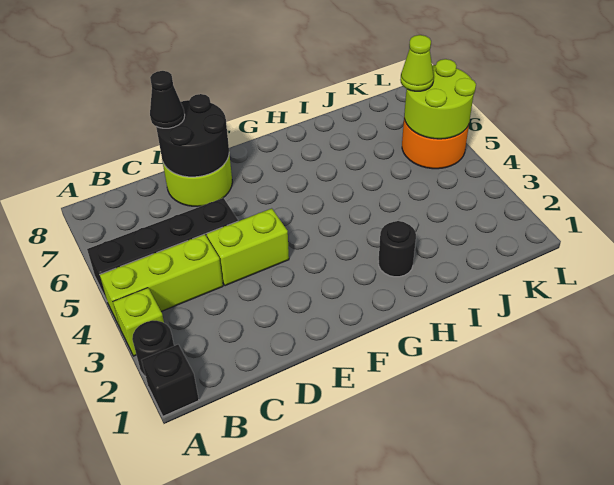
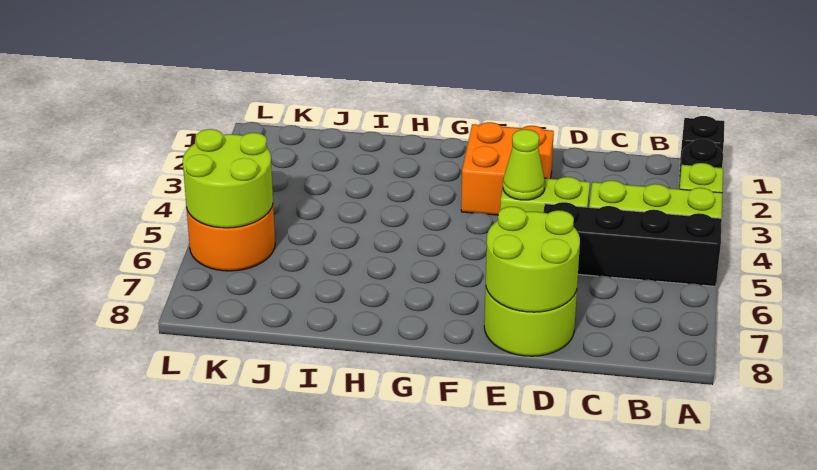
black 2x2 round brick [156,94,229,177] -> lime 2x2 round brick [486,207,580,312]
black 1x1 cone [150,71,185,128] -> none
none -> orange 2x2 brick [461,122,554,215]
black 1x1 round brick [378,221,416,277] -> none
lime 1x1 cone [400,35,434,91] -> lime 1x1 cone moved to [503,129,545,200]

